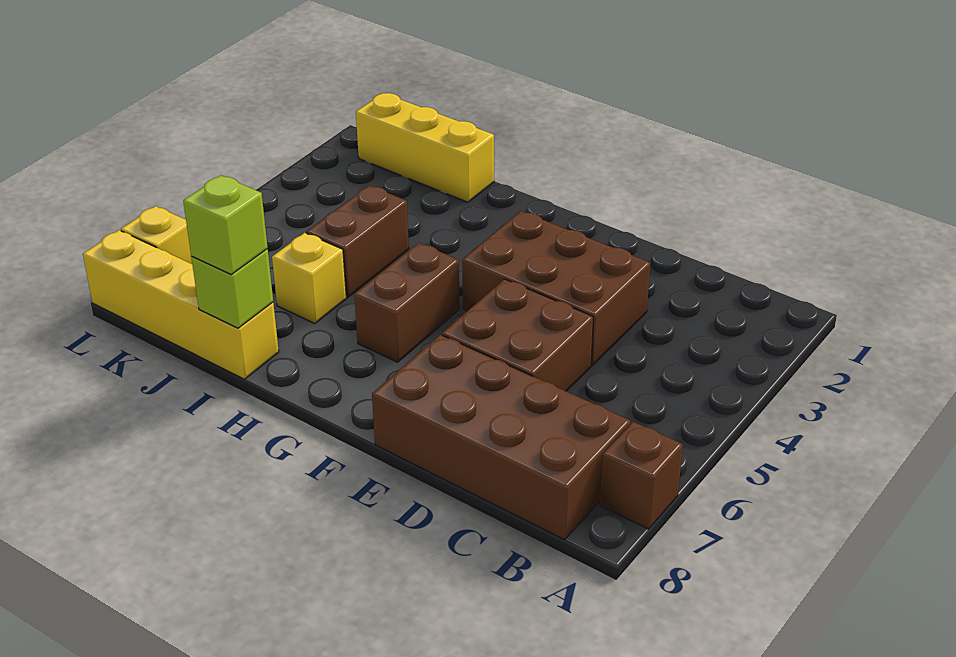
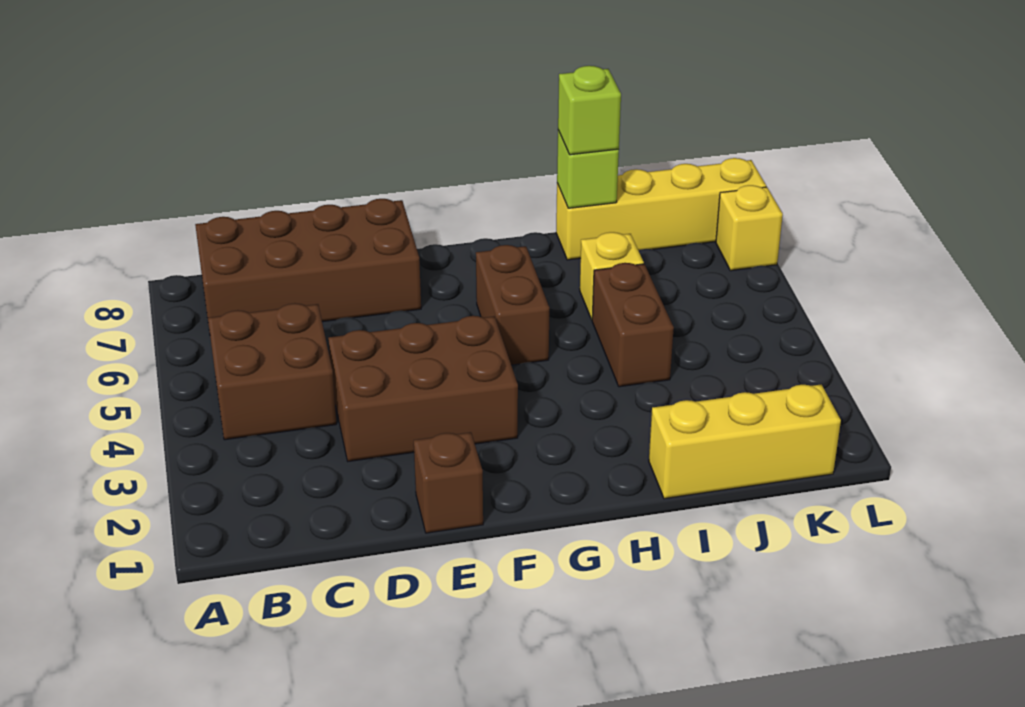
brown 1x1 brick [600,422,683,529] -> brown 1x1 brick moved to [414,432,483,533]
brown 2x2 brick [442,279,593,391] -> brown 2x2 brick moved to [208,303,337,440]

